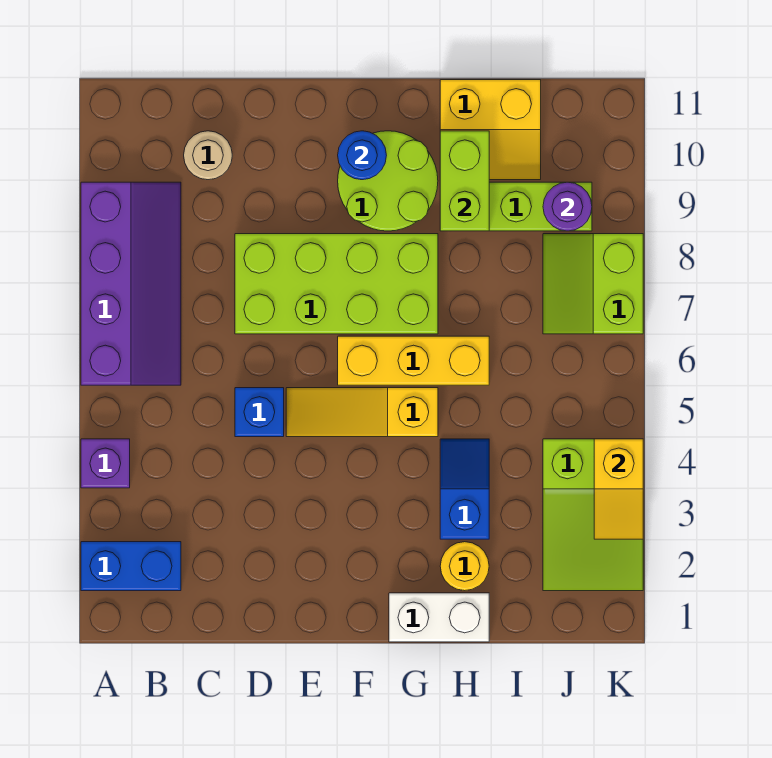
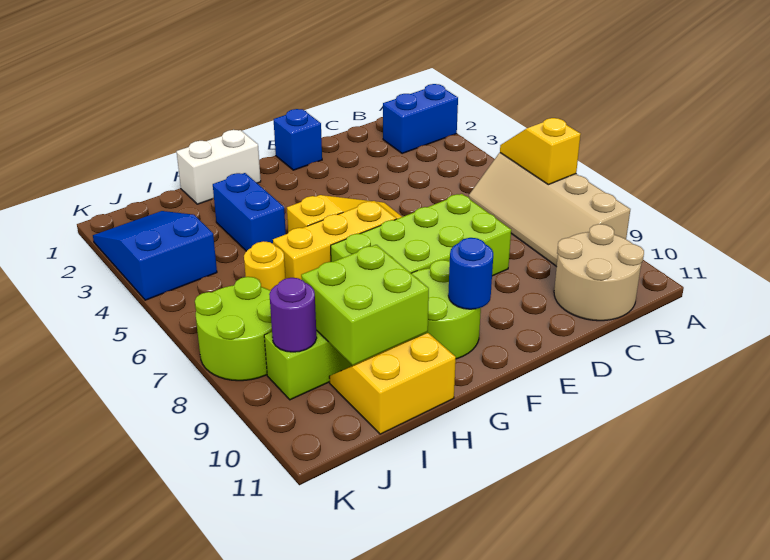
purple 1x1 brick [81,439,130,488] -> none
purple 2x4 slope [81,182,181,385] -> tan 2x4 slope [469,153,630,267]
tan 1x1 round brick [184,131,232,180] -> tan 2x2 round brick [554,224,644,321]
blue 1x1 brick [235,388,284,437] -> blue 1x1 brick moved to [274,109,322,170]
yellow 1x1 round brick [440,542,489,591] -> yellow 1x1 round brick moved to [244,241,286,291]
blue 1x2 slope [440,439,489,539] -> blue 1x2 brick [213,173,286,251]
lime 1x2 brick [440,131,489,231] -> lime 2x2 brick [301,245,429,365]
lime 2x3 slope [543,439,643,591] -> blue 2x3 slope [93,211,217,300]
lime 2x2 slope [543,234,643,334] -> lime 2x2 round brick [195,277,272,381]
yellow 1x2 slope [594,439,643,539] -> yellow 1x2 slope moved to [500,118,581,185]

